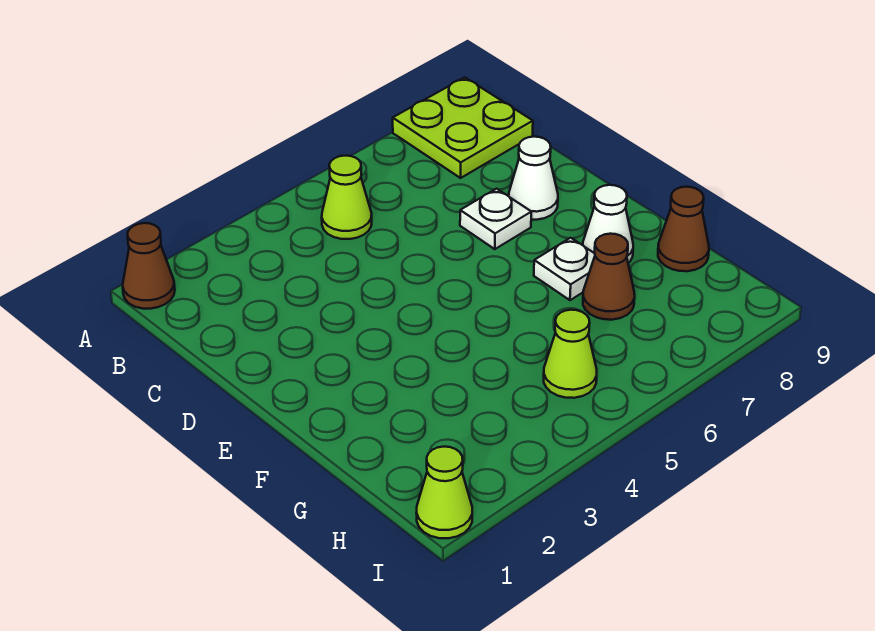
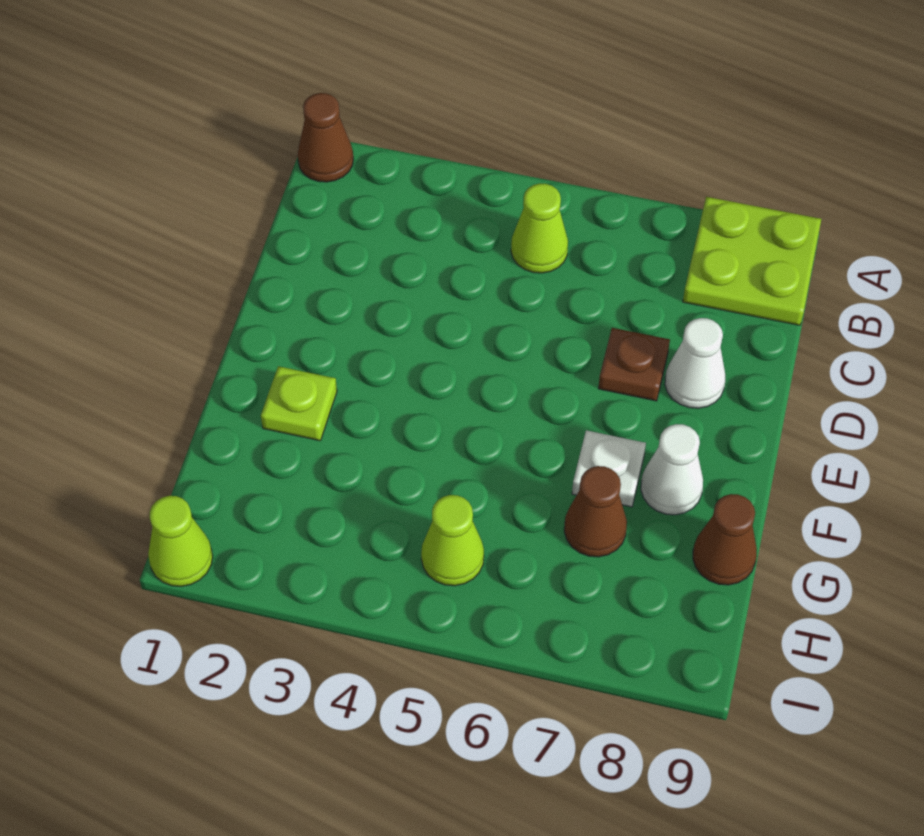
white 1x1 plate [460,189,531,249] -> brown 1x1 plate [598,328,670,401]
none -> lime 1x1 plate [261,366,337,441]

